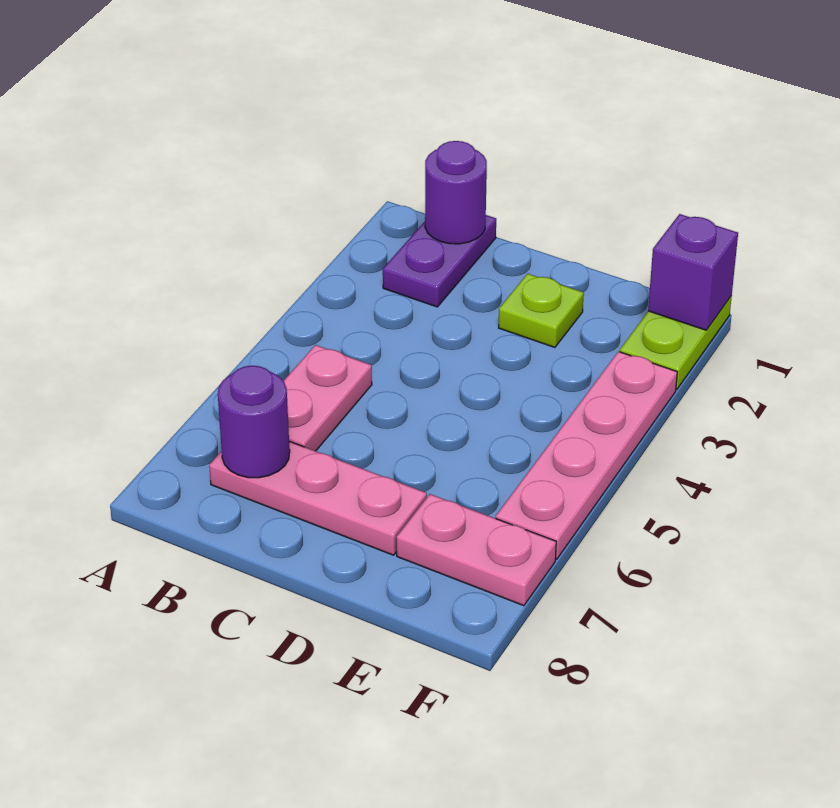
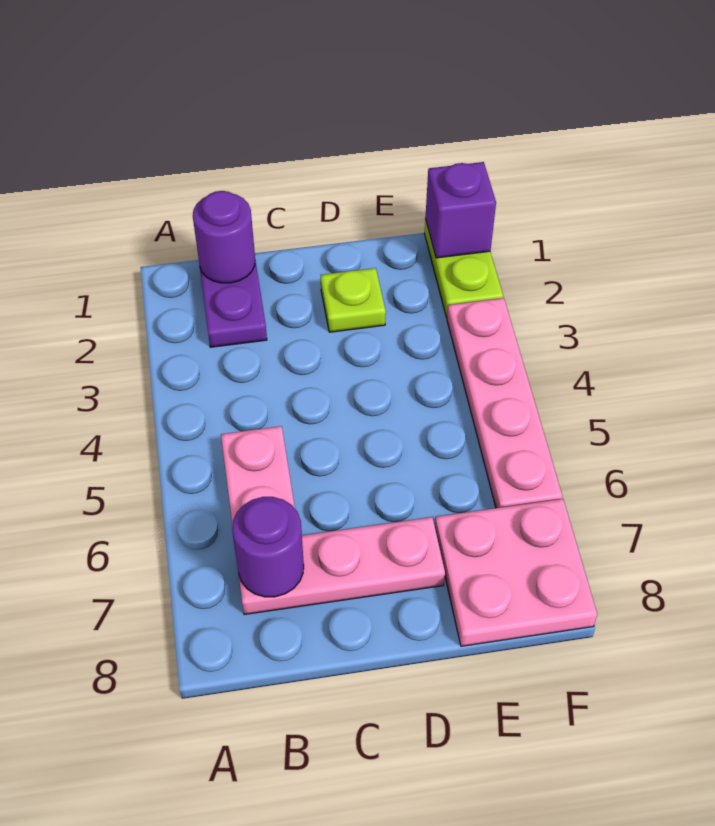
pink 1x2 plate [397,494,556,606] -> pink 2x2 plate [435,499,597,646]

